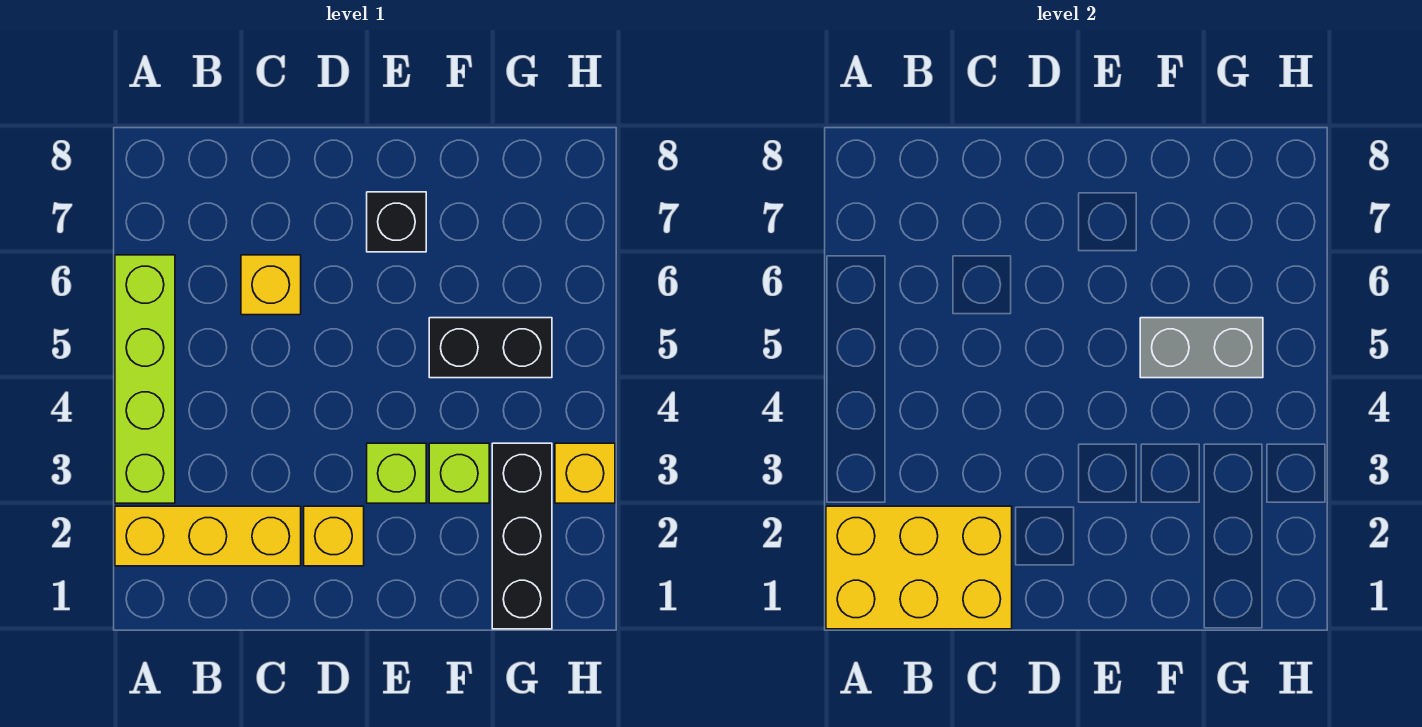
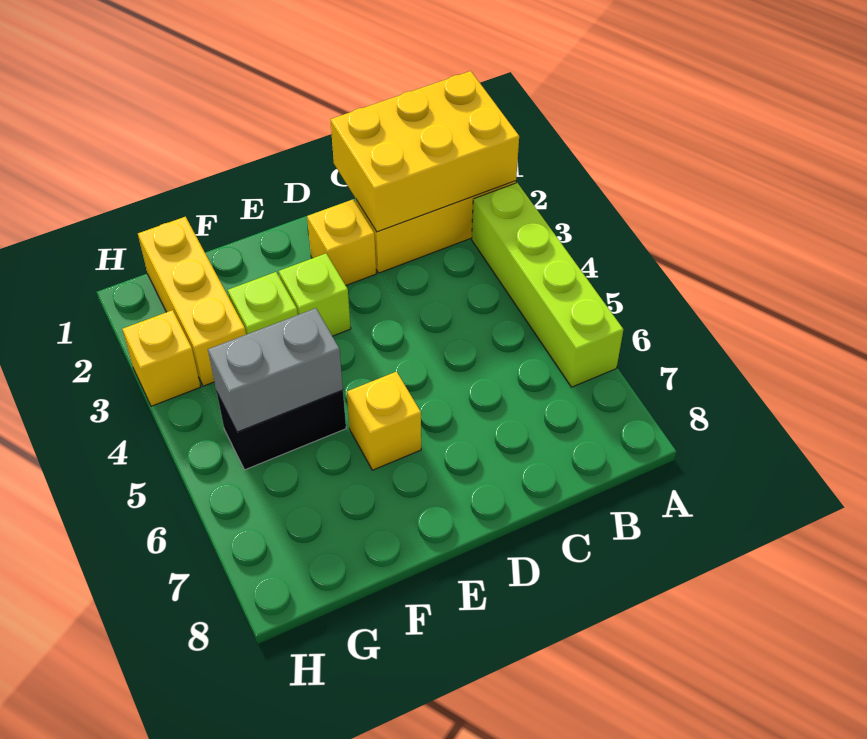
yellow 1x1 brick [241,255,301,315] -> yellow 1x1 brick moved to [347,372,421,470]
black 1x1 brick [367,192,426,252] -> none
black 1x3 brick [492,443,552,629] -> yellow 1x3 brick [138,217,246,386]

